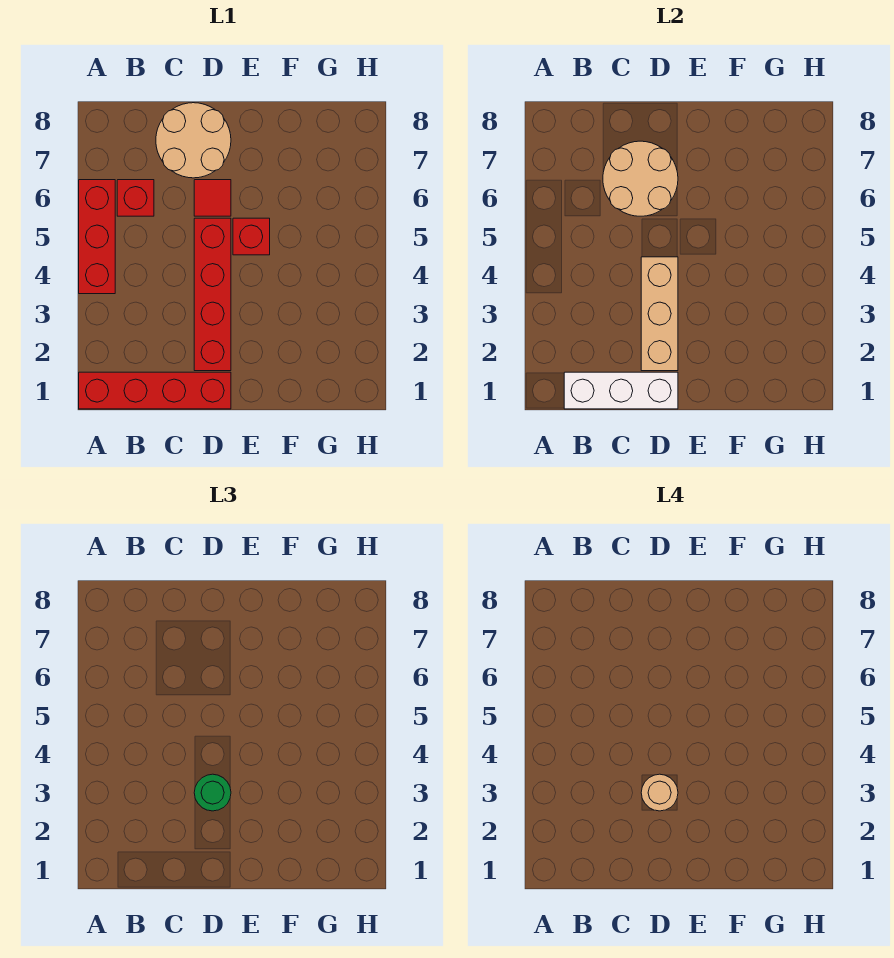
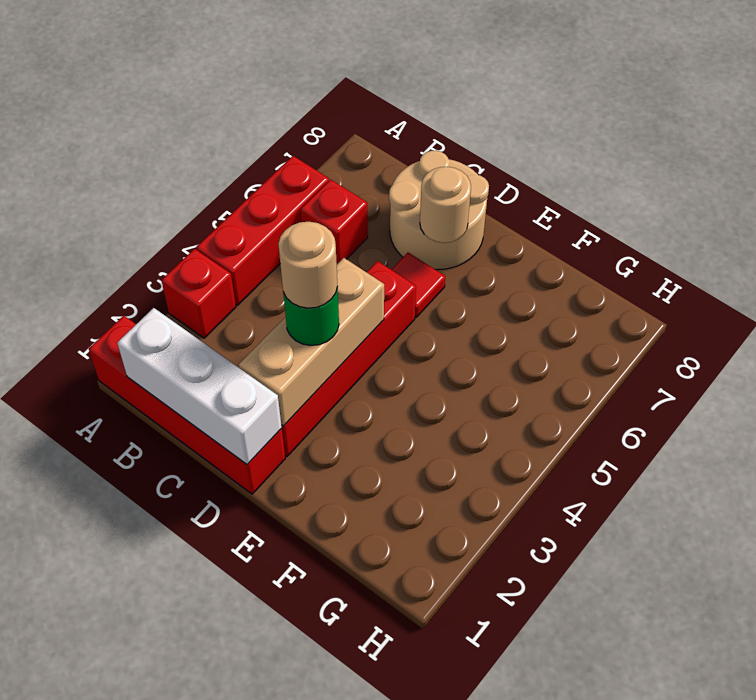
tan 2x2 round brick [603,141,678,216] -> tan 1x1 round brick [420,167,471,243]
red 1x1 brick [233,218,270,255] -> red 1x1 brick moved to [161,249,236,338]

